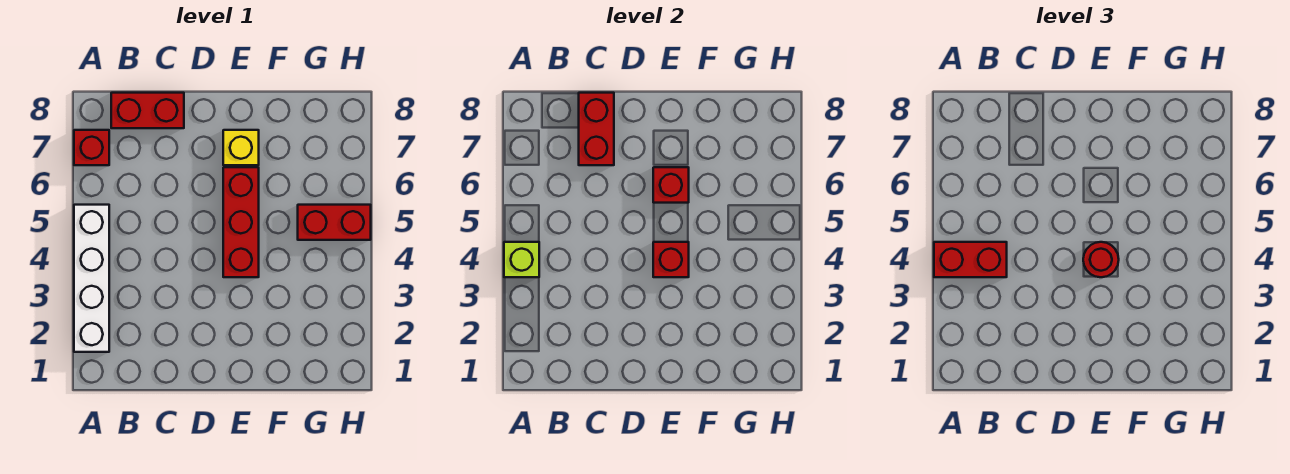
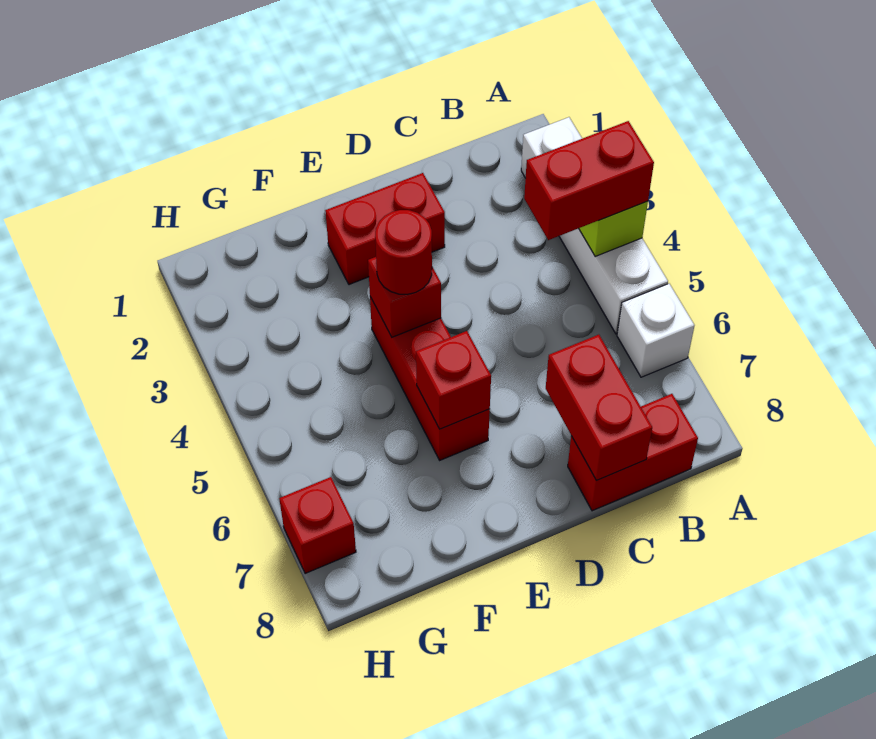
none -> white 1x1 brick [617,284,694,377]
red 1x1 brick [74,130,109,165] -> red 1x1 brick moved to [279,477,356,574]
yellow 1x1 brick [223,130,259,165] -> none
red 1x2 brick [298,205,371,240] -> red 1x2 brick moved to [325,173,445,285]

